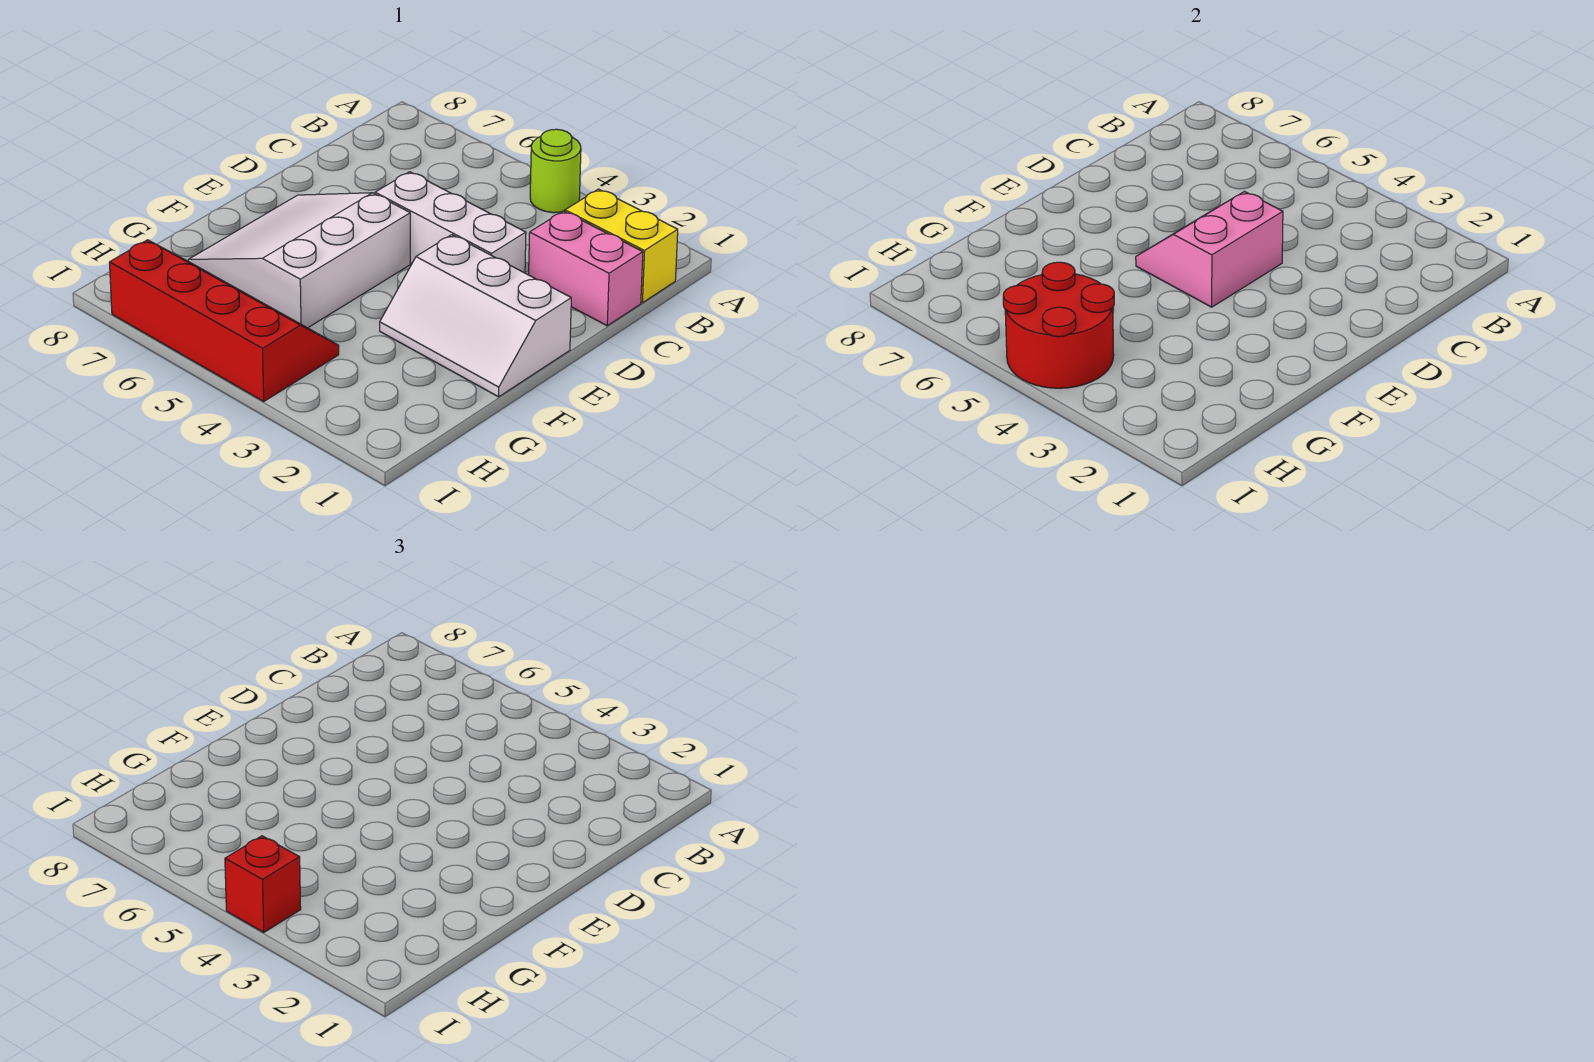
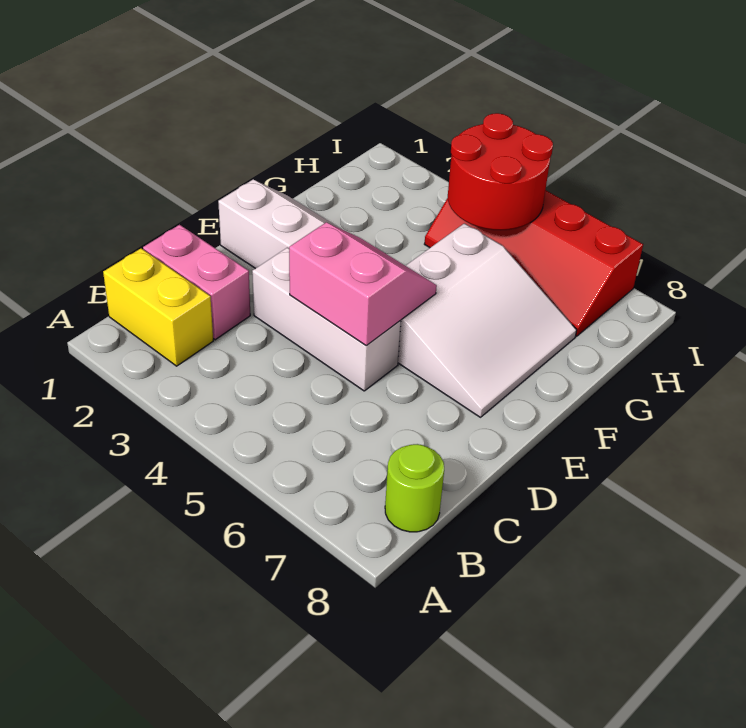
lime 1x1 round brick [530,129,581,213] -> lime 1x1 round brick moved to [385,444,444,532]
pink 2x2 slope [1136,192,1283,307] -> pink 2x2 slope turned to [289,223,437,345]
red 1x1 brick [225,836,301,932] -> none

